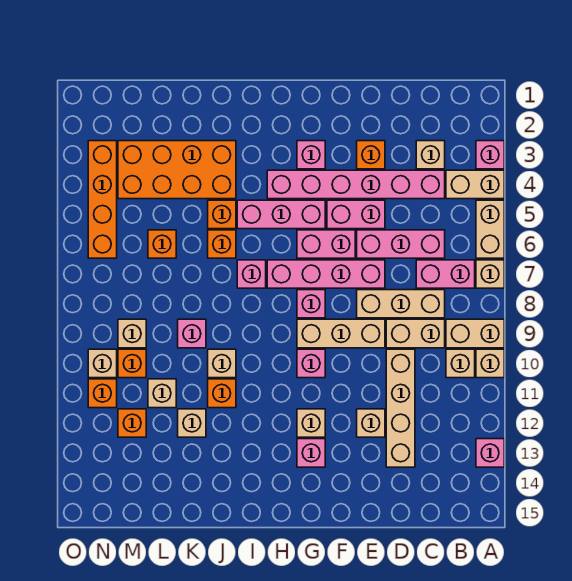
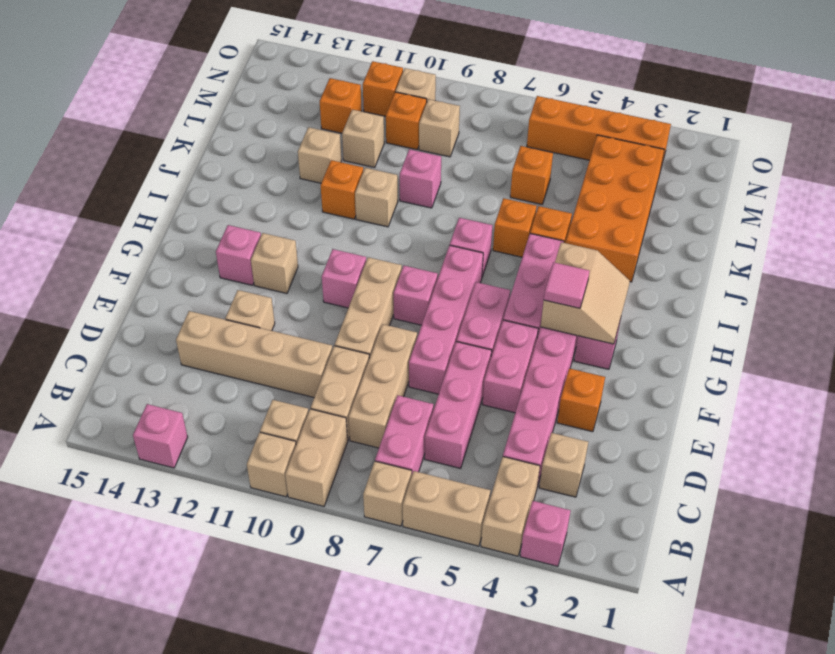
none -> tan 2x2 slope [541,242,630,344]
none -> pink 1x1 tile [544,262,589,308]

